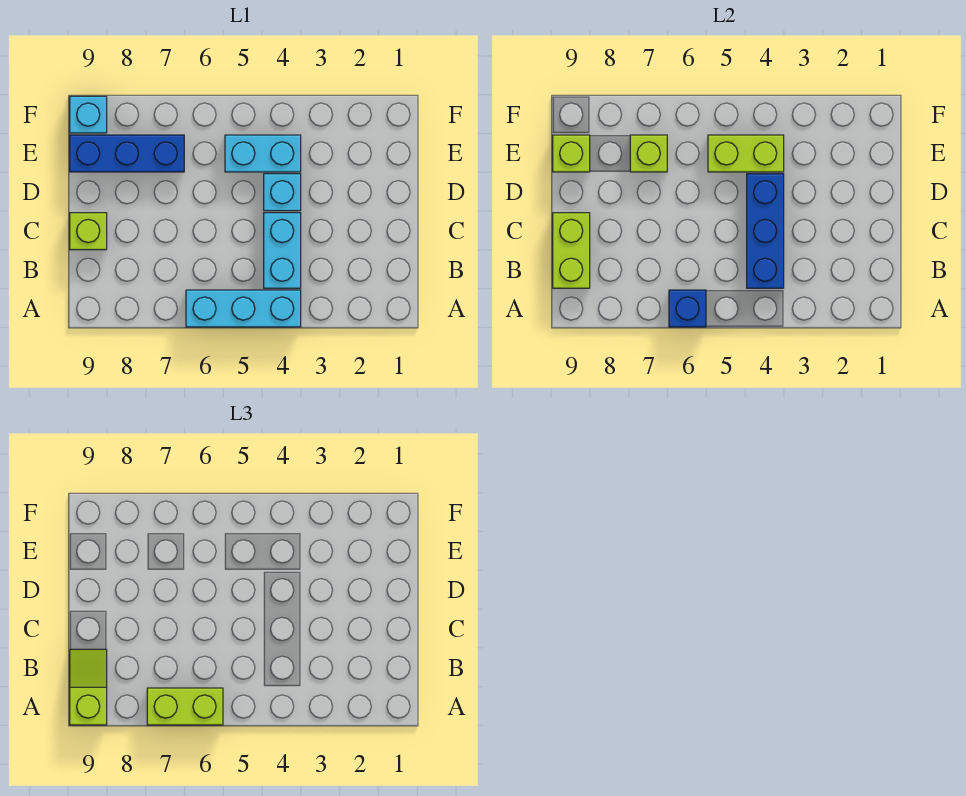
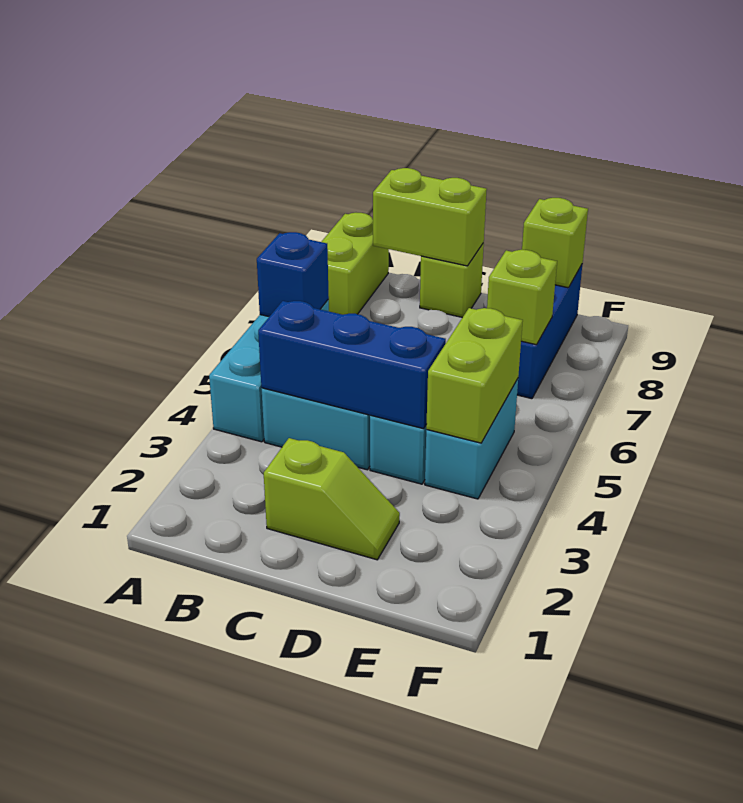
lime 1x2 brick [147,688,223,725] -> lime 1x2 brick moved to [322,213,389,315]
lime 1x2 slope [70,649,107,725] -> lime 1x2 slope moved to [264,438,400,560]
cyan 1x1 brick [70,96,107,133] -> none

